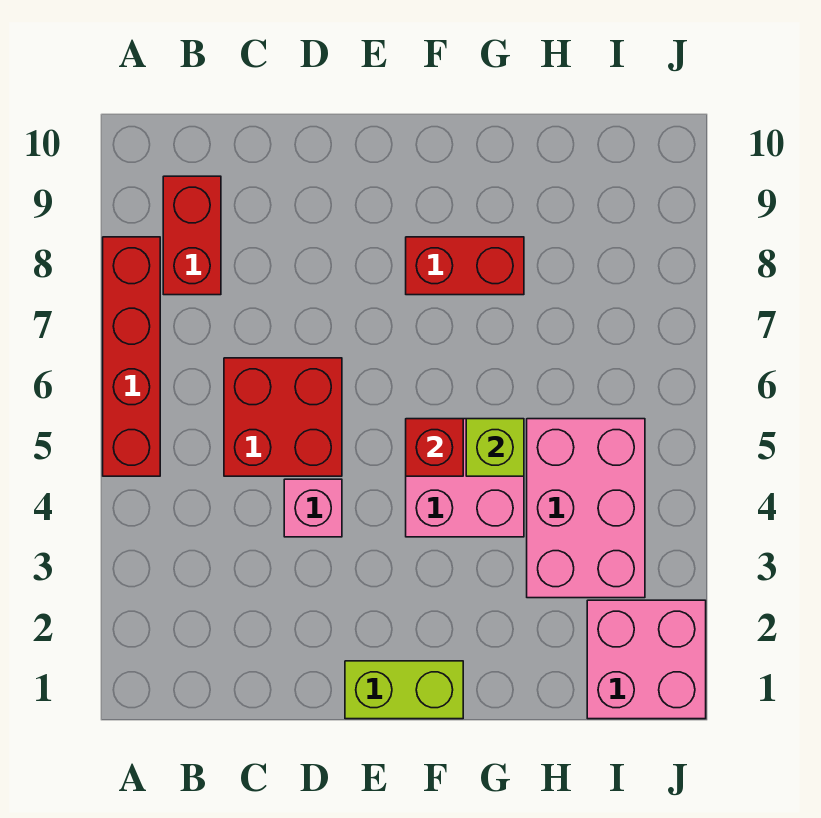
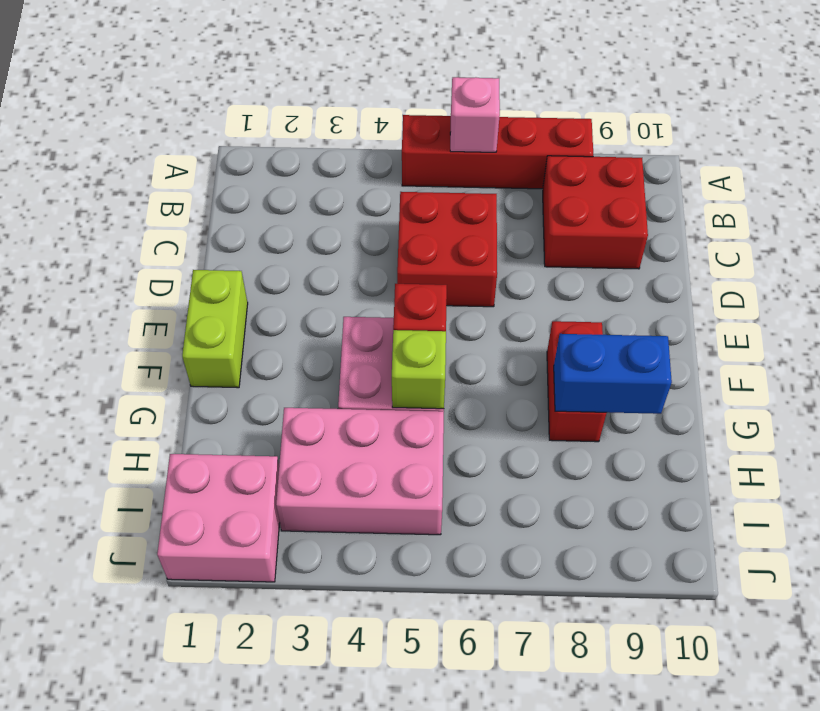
red 1x2 brick [163,176,221,295] -> red 2x2 brick [543,156,648,269]
pink 1x1 brick [284,479,342,537] -> pink 1x1 brick moved to [450,77,500,152]
none -> blue 1x2 brick [554,334,672,414]

